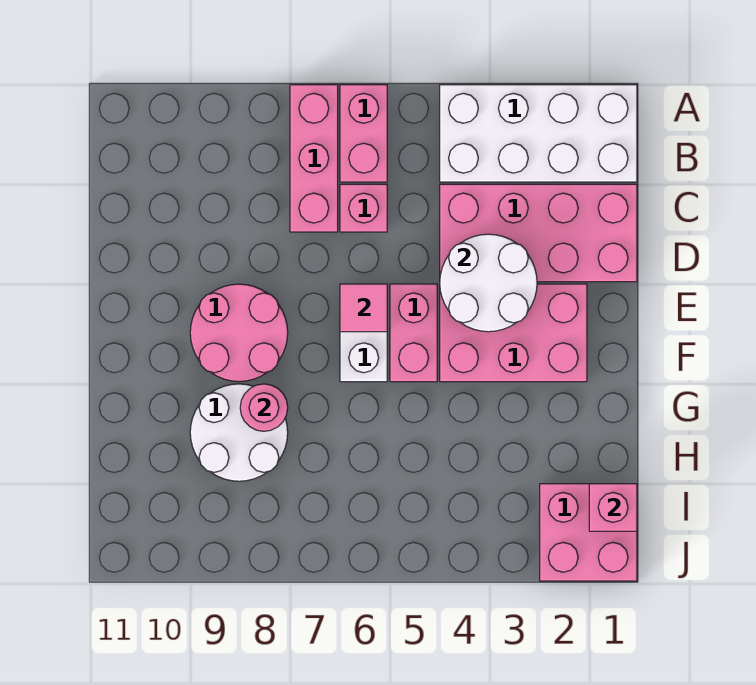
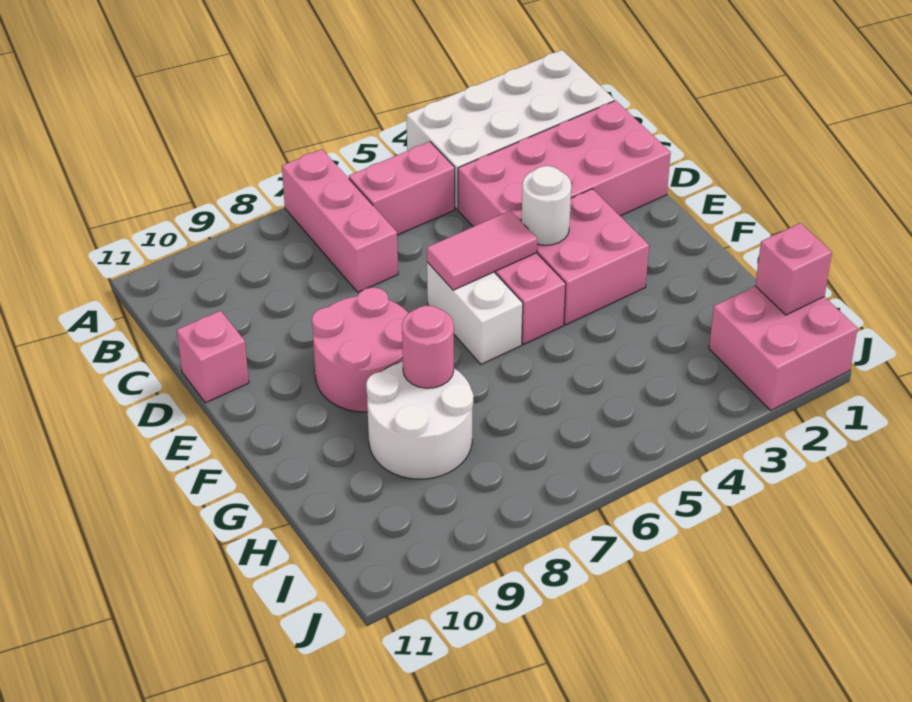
pink 1x2 brick [340,85,387,182] -> pink 1x2 brick turned to [349,142,455,235]
pink 1x1 brick [340,184,387,232] -> pink 1x1 brick moved to [177,311,249,403]
white 2x2 round brick [440,234,537,332] -> white 1x1 round brick [522,166,571,245]
pink 2x3 brick [440,284,587,382] -> pink 2x2 brick [521,189,649,325]
pink 1x1 tile [340,284,387,332] -> pink 1x2 tile [427,211,537,290]

